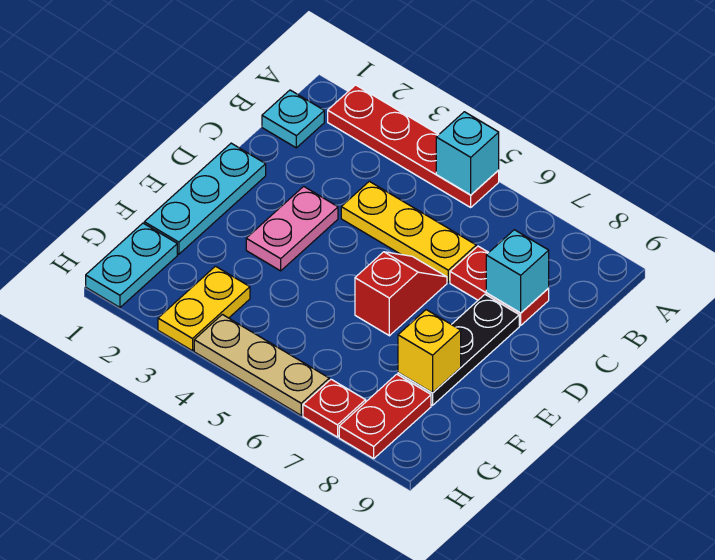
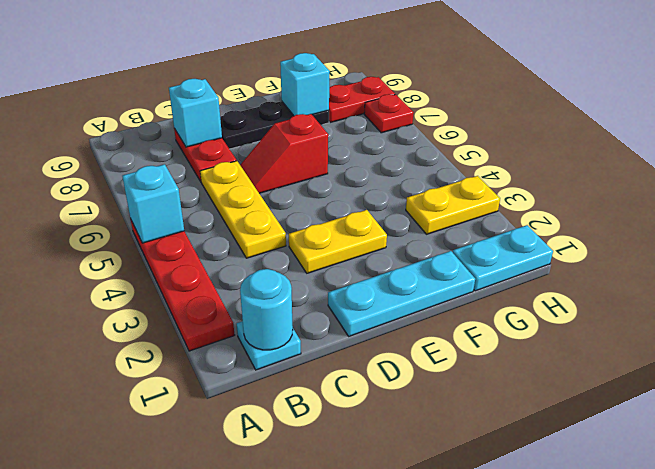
none -> cyan 1x1 round brick [240,269,293,350]
pink 1x2 plate [246,186,338,271] -> yellow 1x2 plate [289,210,387,273]
yellow 1x1 brick [398,310,461,393] -> cyan 1x1 brick [280,53,330,116]
tan 1x3 plate [194,314,329,415] -> none

